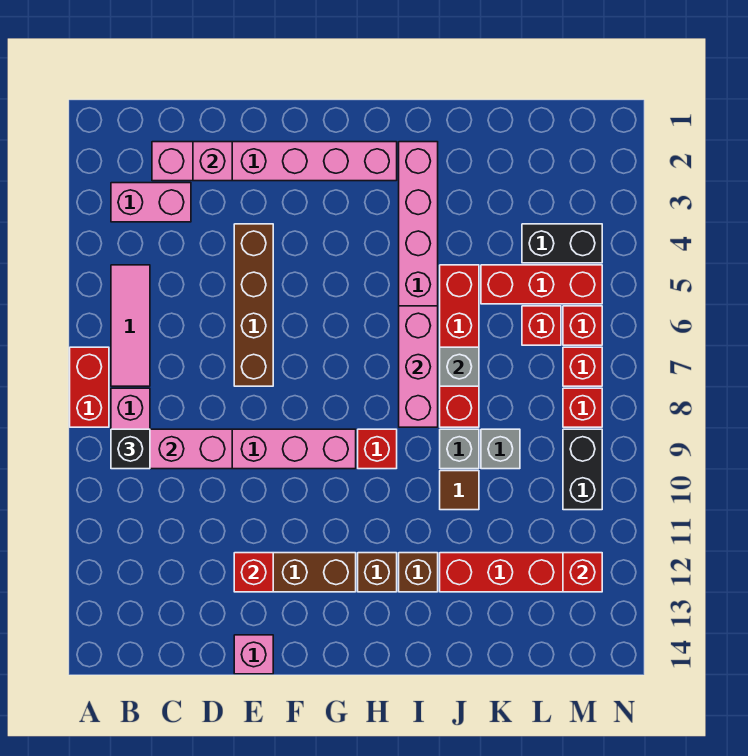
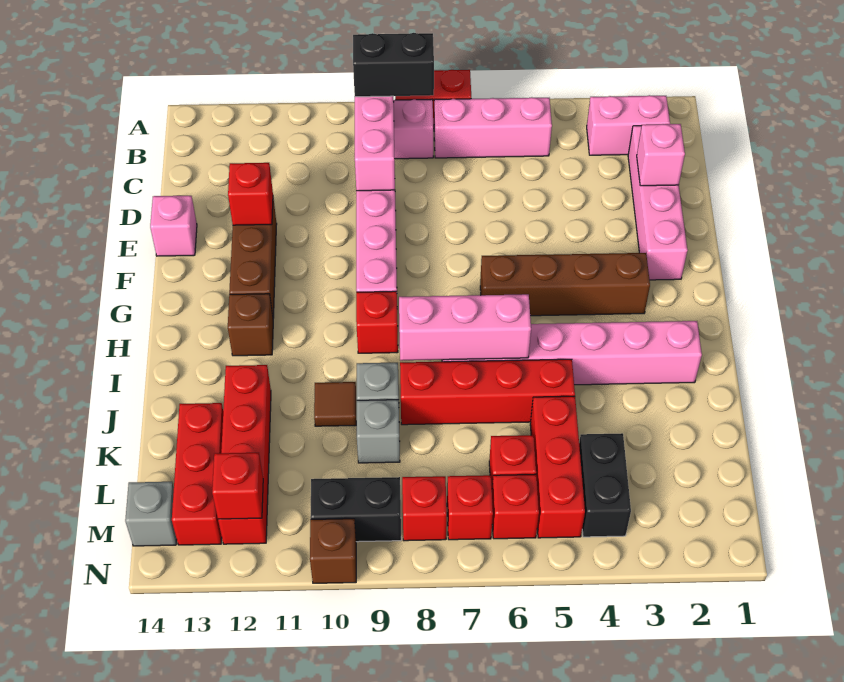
pink 1x2 brick [111,183,191,222] -> pink 1x2 brick turned to [587,95,670,155]
pink 1x3 tile [111,265,150,386] -> pink 1x3 brick [434,97,552,158]
black 1x1 brick [111,429,150,469] -> black 1x2 brick [353,33,434,97]
pink 1x6 brick [152,142,397,181] -> pink 1x4 brick [628,126,688,280]
brown 1x4 brick [234,224,273,386] -> brown 1x4 brick moved to [480,253,650,316]
brown 1x1 brick [399,553,438,592] -> brown 1x1 brick moved to [310,519,356,583]
grey 1x1 brick [440,347,479,386] -> grey 1x1 brick moved to [125,482,177,546]
none -> red 1x3 brick [172,403,223,545]

